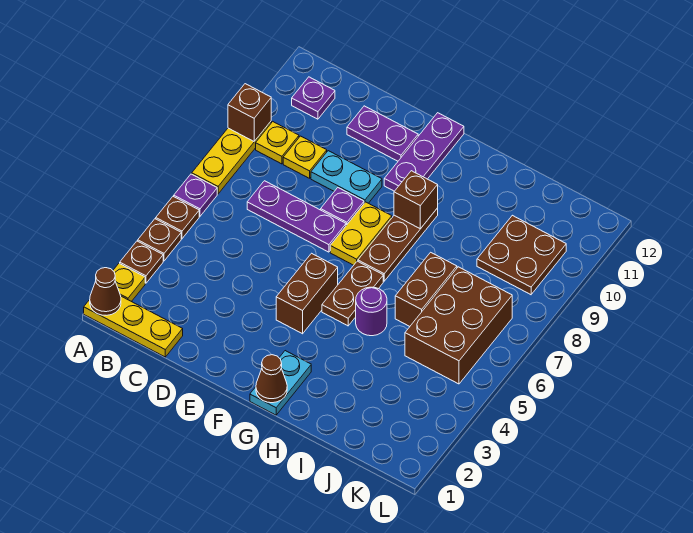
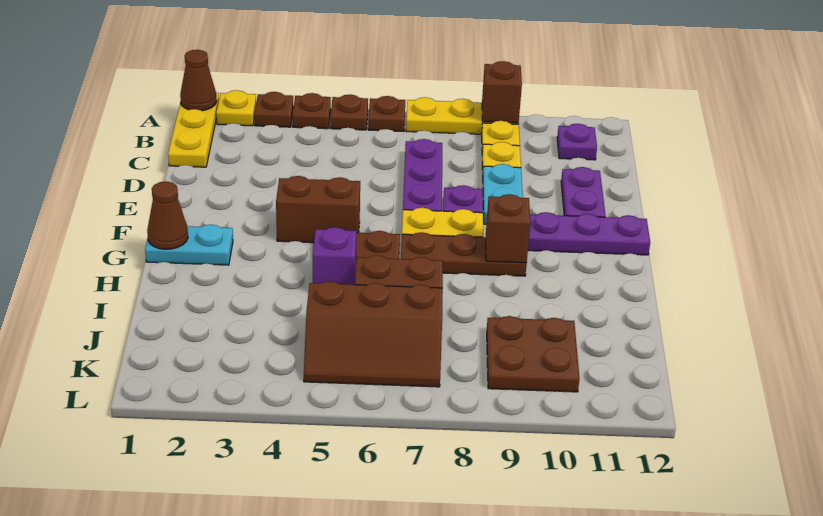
purple 1x1 plate [174,174,217,216] -> brown 1x1 plate [368,96,405,131]
purple 1x1 round brick [356,287,387,336] -> purple 1x1 brick [313,227,357,285]
brown 2x3 brick [405,267,512,384] -> brown 2x3 slope [304,281,443,387]

